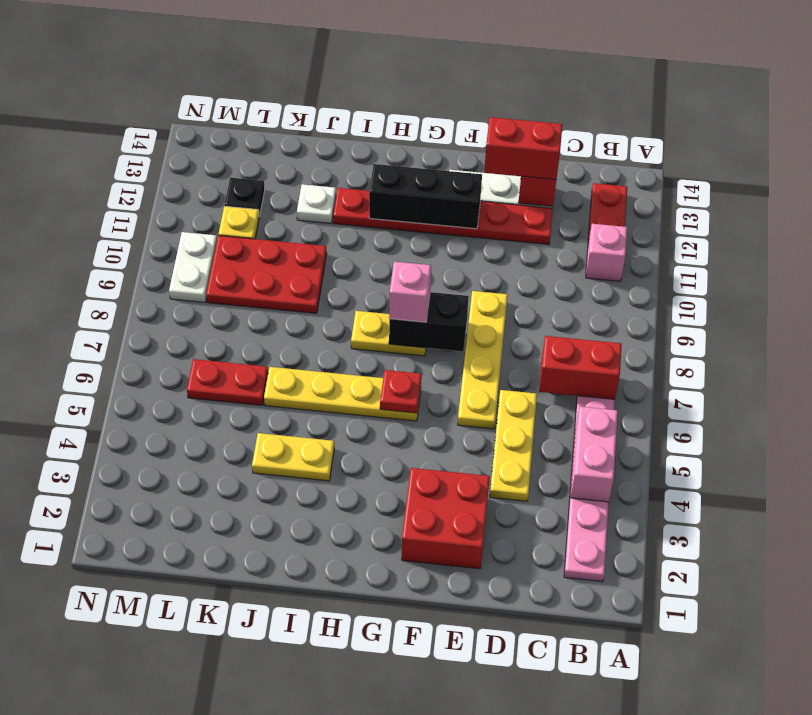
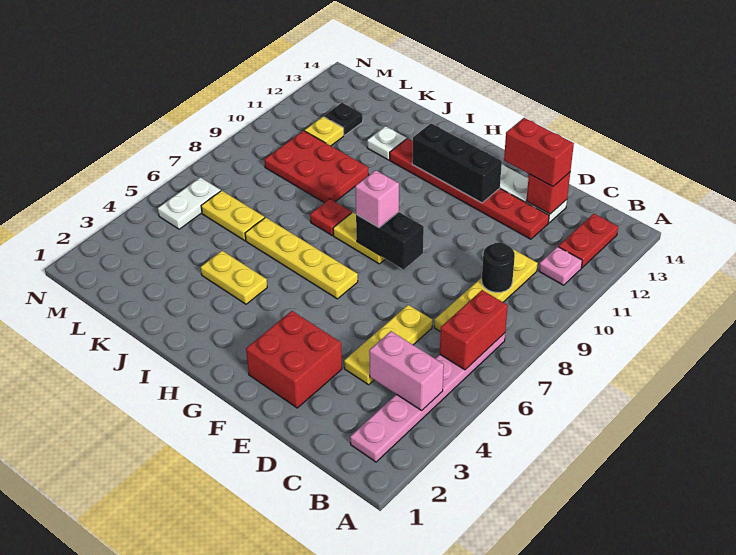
pink 1x2 brick [571,407,618,502] -> pink 1x2 brick turned to [369,331,444,410]
red 1x2 brick [539,336,622,399] -> red 1x2 brick turned to [440,290,508,370]
pink 1x1 brick [586,224,627,281] -> pink 1x1 plate [539,247,582,285]
none -> black 1x1 round brick [482,242,515,292]
yellow 1x4 plate [458,291,508,429] -> yellow 1x4 plate moved to [434,249,538,332]
red 1x1 plate [380,370,421,413] -> red 1x1 plate moved to [310,199,352,235]
red 1x2 plate [187,359,268,405] -> yellow 1x2 plate [201,191,265,241]
white 1x2 plate [169,232,217,302] -> white 1x2 plate moved to [158,177,221,229]

